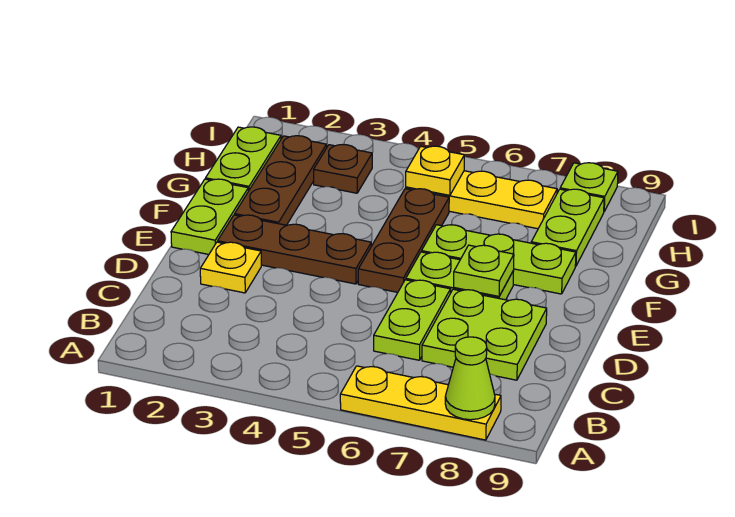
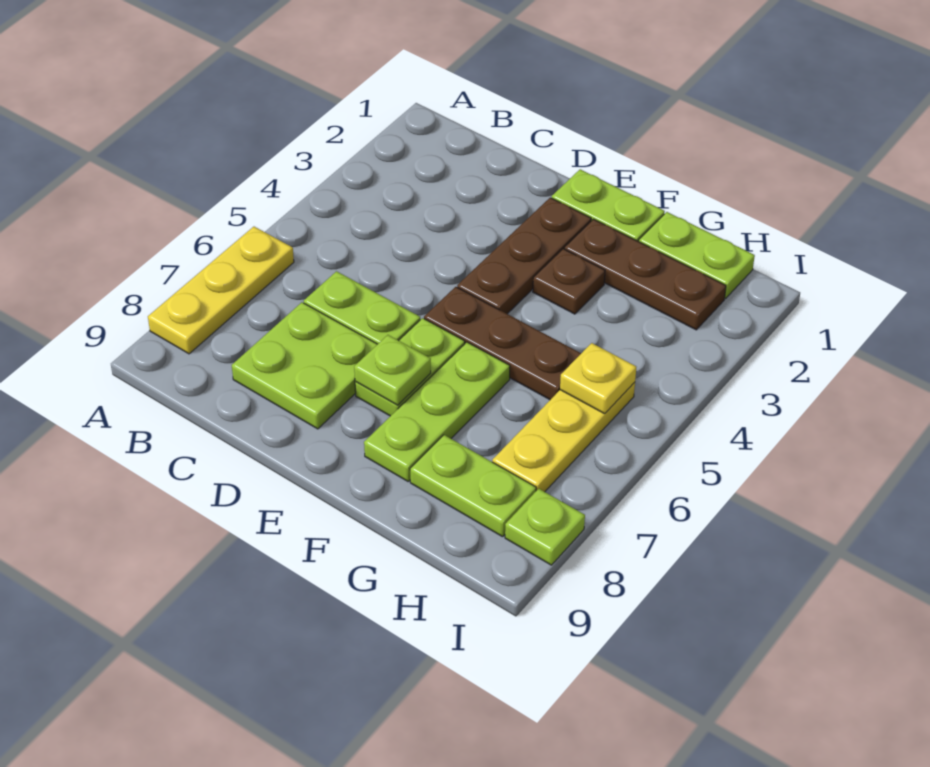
lime 1x1 cone [445,337,495,420] -> none
yellow 1x1 plate [200,242,261,293] -> none
brown 1x1 plate [314,144,372,193] -> brown 1x1 plate moved to [533,249,605,314]

